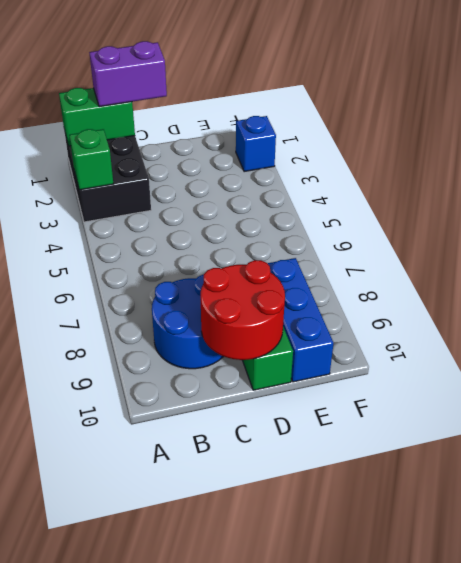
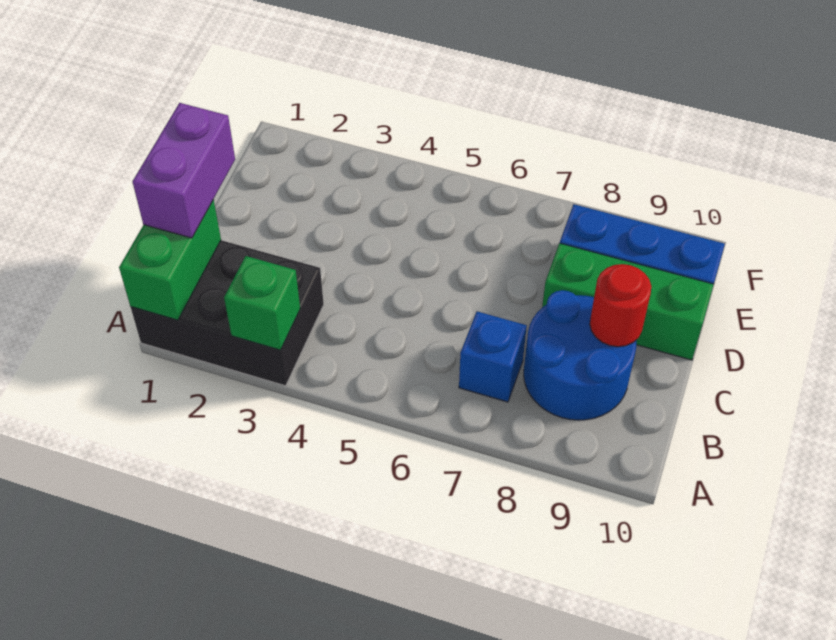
red 2x2 round brick [201,260,285,360] -> red 1x1 round brick [590,264,651,347]
blue 1x1 brick [236,116,276,172] -> blue 1x1 brick moved to [459,311,527,402]

